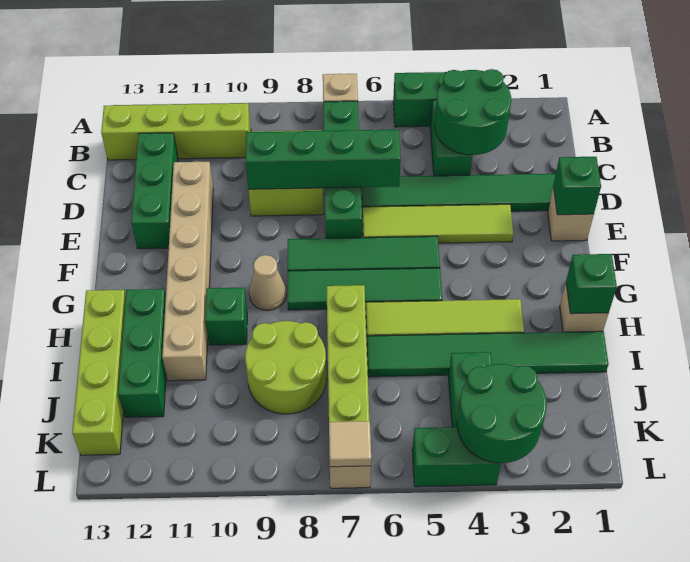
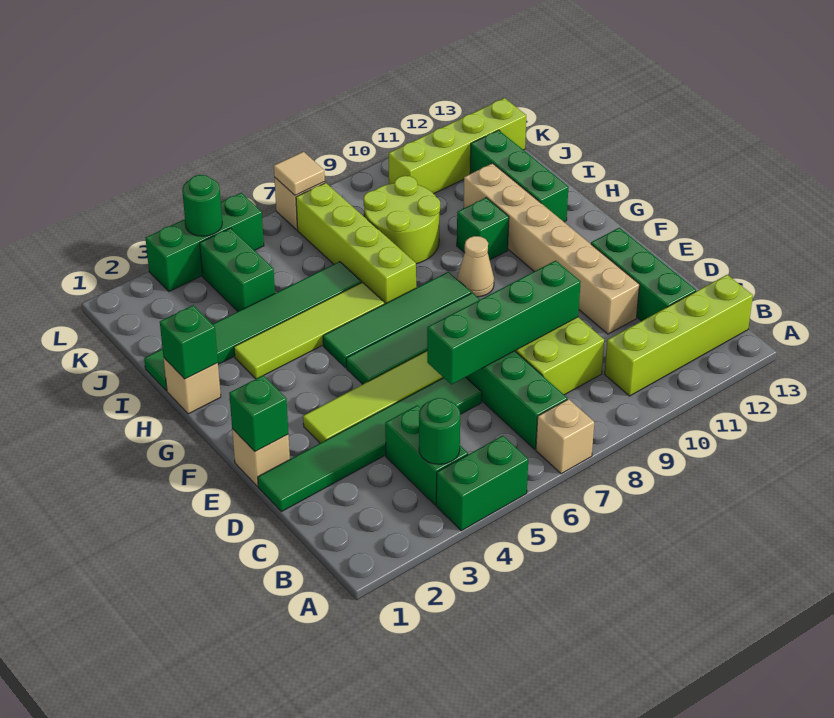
green 2x2 round brick [435,69,511,155] -> green 1x1 round brick [419,398,460,464]
lime 1x4 brick [72,290,126,455] -> lime 1x4 brick turned to [389,98,526,194]
green 2x2 round brick [457,364,547,463] -> green 1x1 round brick [182,175,222,236]
green 1x2 brick [412,427,501,487] -> green 1x3 brick [146,193,264,291]

